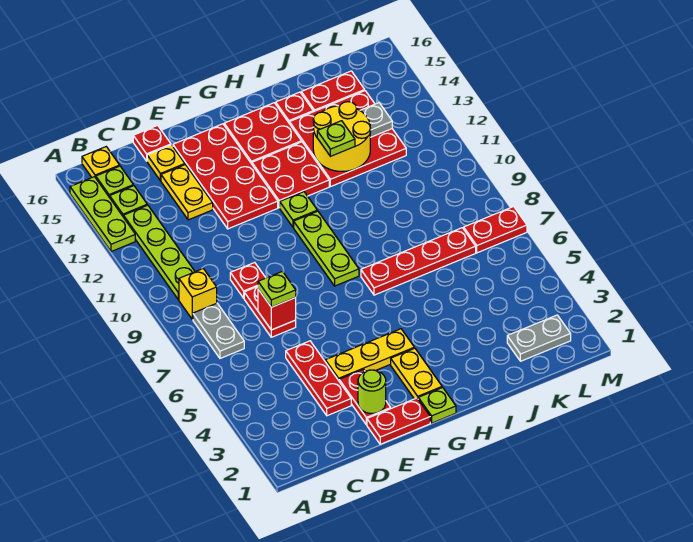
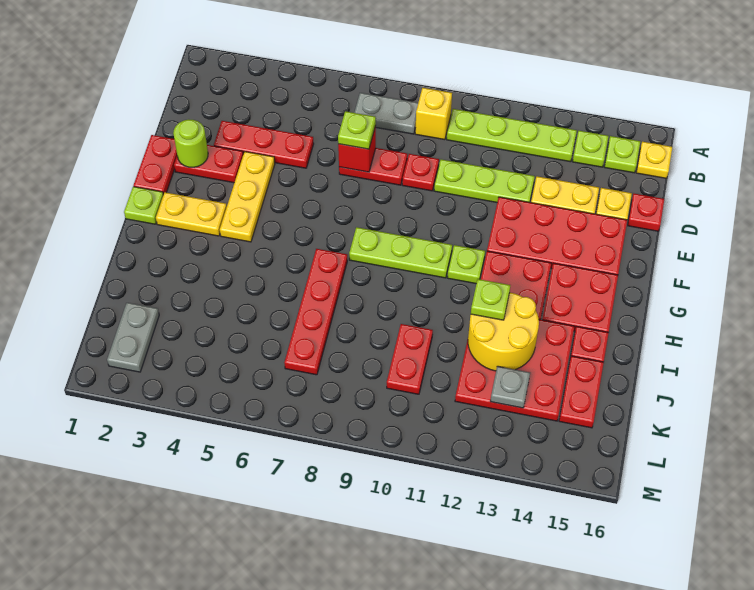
lime 1x3 plate [70,177,135,252] -> lime 1x3 plate moved to [434,159,535,202]
red 1x2 plate [464,207,527,253] -> red 1x2 plate moved to [387,324,433,394]

